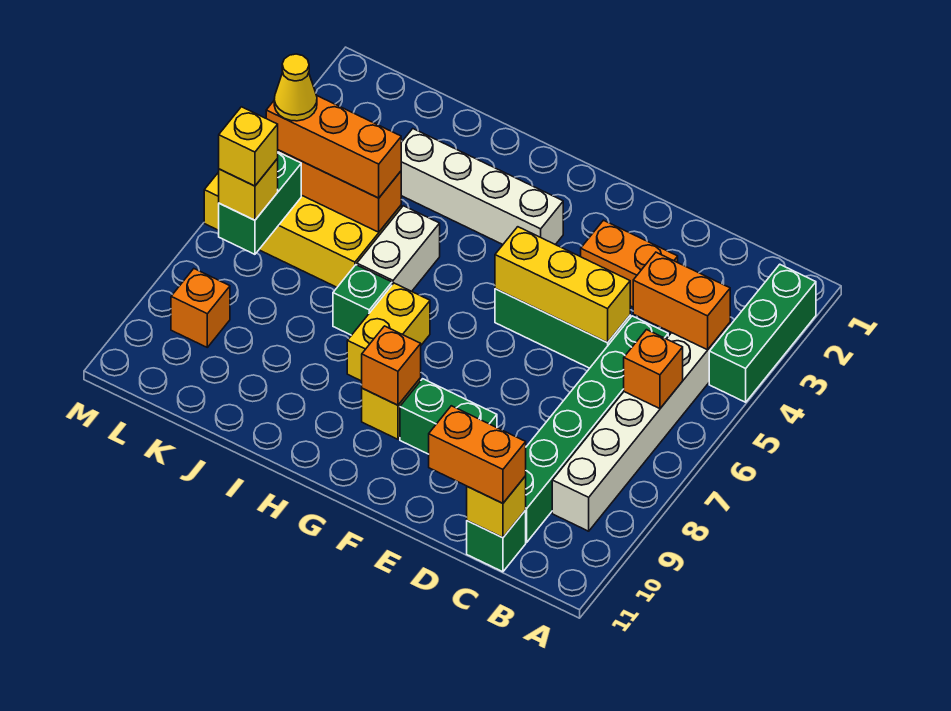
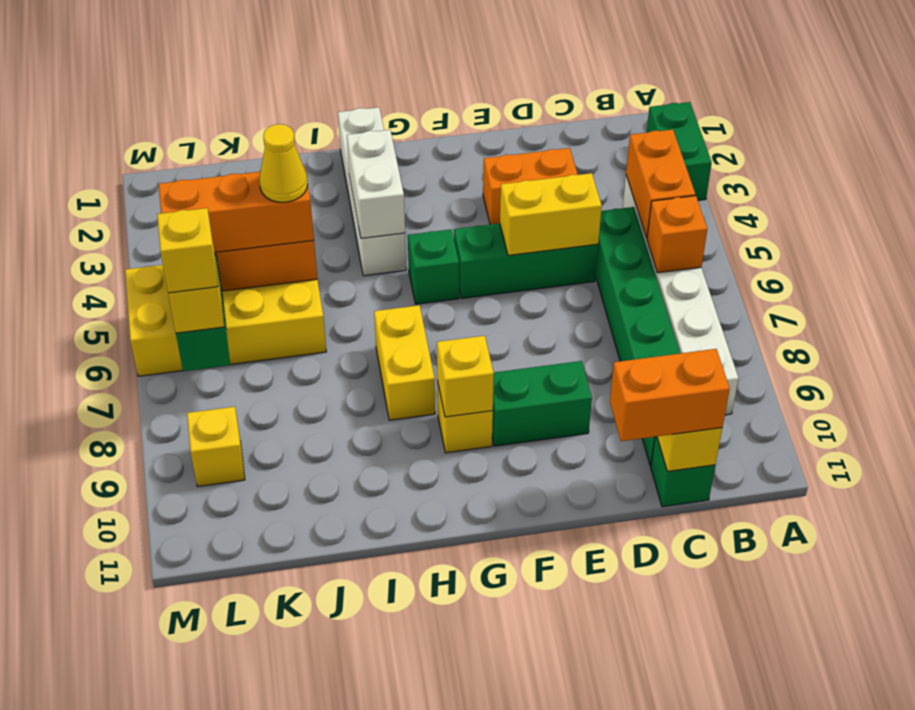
green 1x3 brick [709,264,816,402] -> green 1x2 brick [647,102,712,200]
orange 1x2 brick [633,252,730,350] -> orange 1x2 brick turned to [626,130,695,238]
yellow 1x3 brick [495,227,630,343] -> yellow 1x2 brick [500,173,602,255]
white 1x4 brick [401,129,563,245] -> white 1x4 brick turned to [338,107,406,276]
orange 1x1 brick [362,326,421,405] -> yellow 1x1 brick [437,336,494,417]
white 1x2 brick [357,206,440,291] -> white 1x2 brick moved to [347,130,405,238]
green 1x1 brick [333,265,392,335] -> green 1x1 brick moved to [408,230,459,304]
yellow 1x1 cone [274,54,317,121] -> yellow 1x1 cone moved to [259,124,308,202]
orange 1x1 brick [171,269,230,347] -> yellow 1x1 brick [187,407,245,486]

